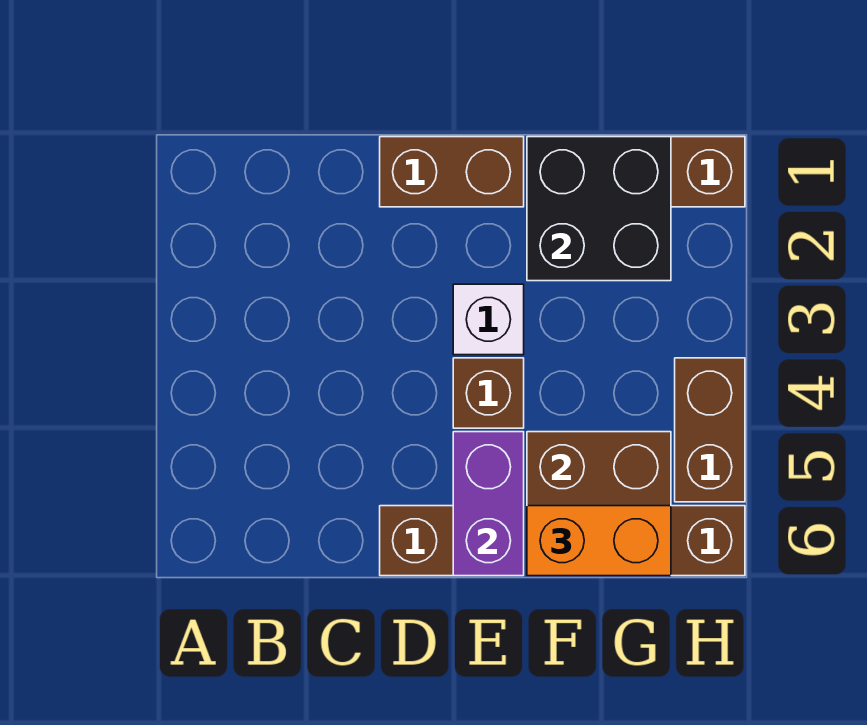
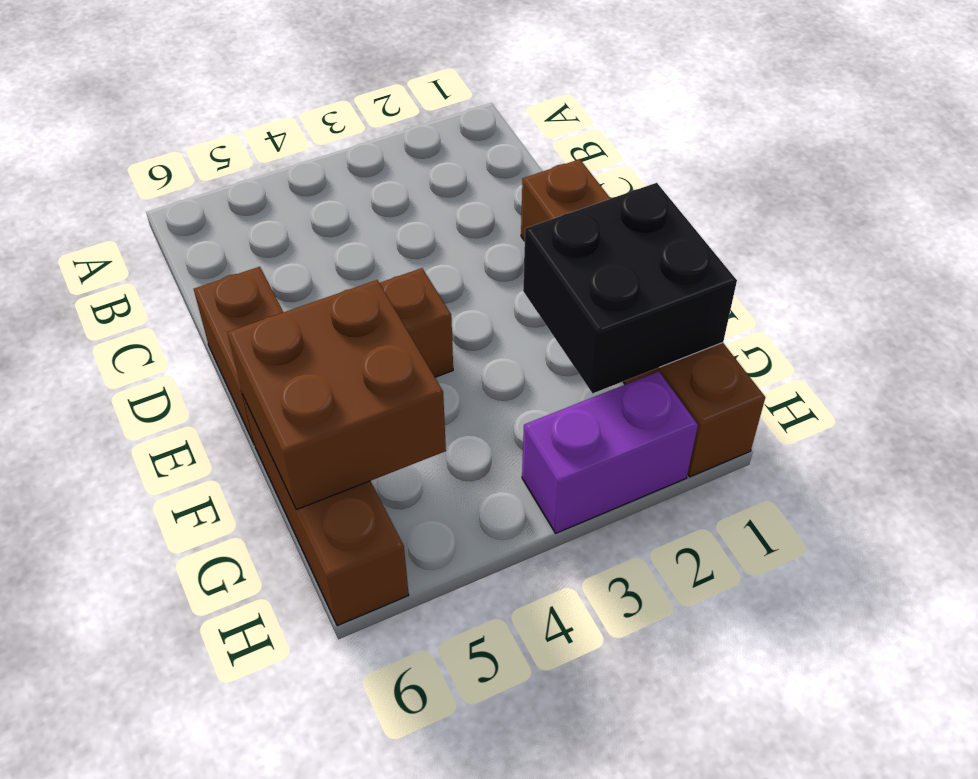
white 1x1 brick [453,284,524,355] -> none
purple 1x2 brick [453,432,524,576] -> purple 1x2 brick moved to [522,372,698,533]
orange 1x2 brick [527,506,671,576] -> none
brown 1x2 brick [675,358,745,502] -> none

